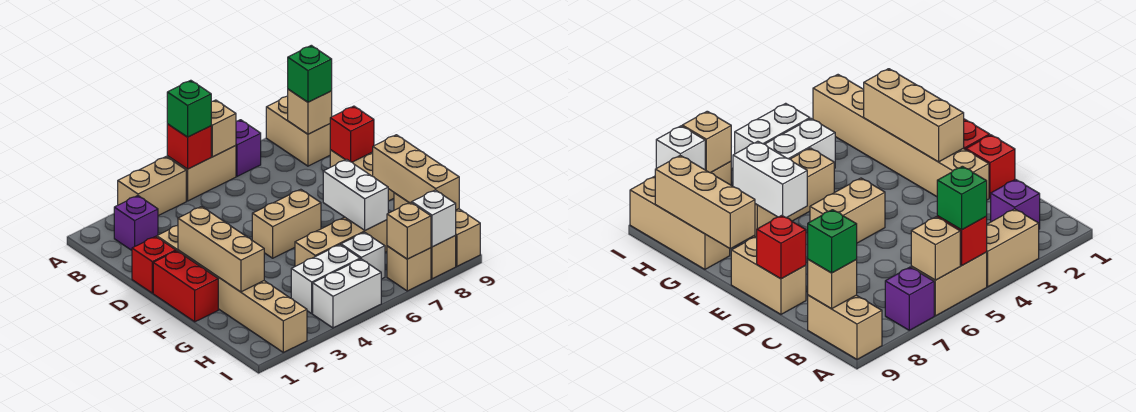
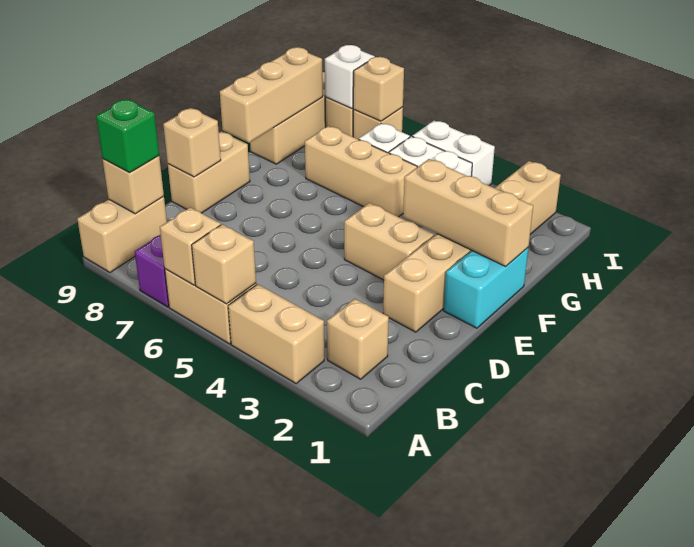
red 1x1 brick [167,124,211,169] -> tan 1x1 brick [192,224,256,304]
green 1x1 brick [167,80,211,137] -> none
purple 1x1 brick [114,196,158,250] -> tan 1x1 brick [327,299,389,379]
red 1x1 brick [132,236,176,293] -> none
red 1x1 brick [330,106,374,162] -> tan 1x1 brick [163,108,221,177]
red 1x2 brick [153,251,218,322] -> cyan 1x2 brick [443,248,528,328]
tan 1x3 brick [178,207,264,292] -> tan 1x3 brick turned to [403,159,533,266]
tan 1x2 brick [252,189,321,258] -> tan 1x2 brick moved to [344,203,434,280]
white 1x2 brick [323,159,388,230] -> none

